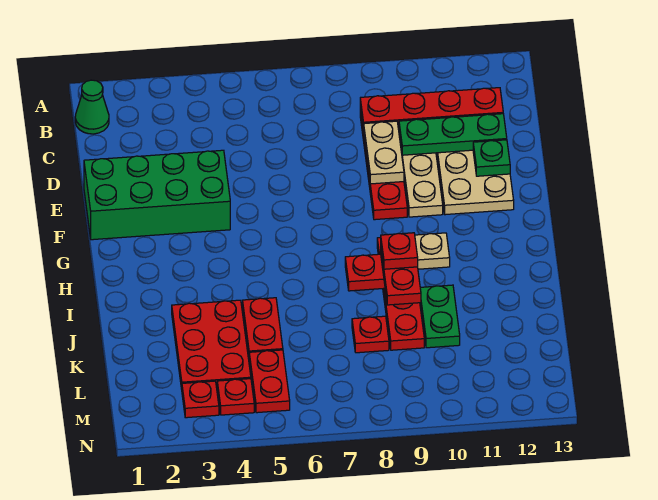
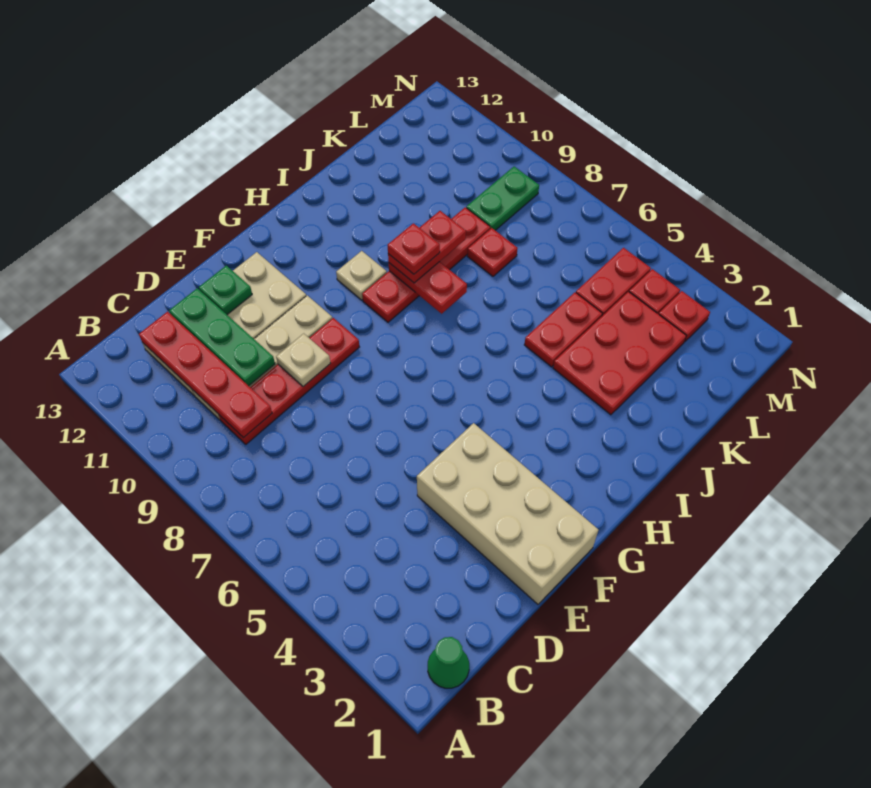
tan 1x2 plate [364,121,404,184] -> tan 1x1 plate [276,333,330,387]
green 2x4 brick [84,150,230,240] -> tan 2x4 brick [417,423,598,604]
green 1x2 plate [420,285,460,348] -> green 1x2 plate moved to [466,166,539,230]

